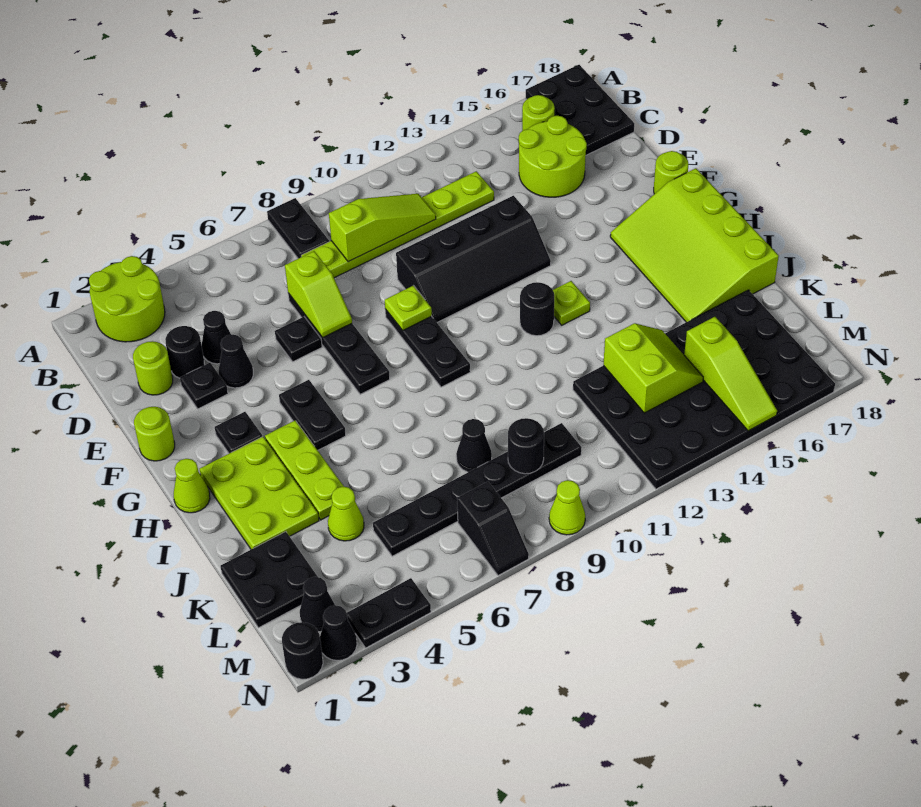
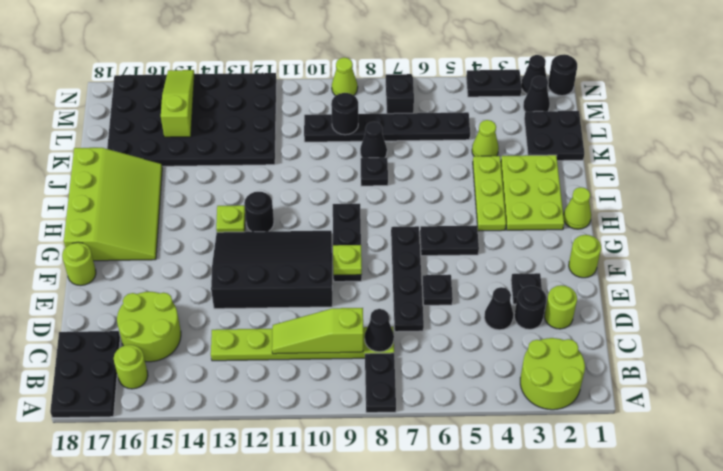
lime 1x2 slope [285,251,352,337] -> none
black 1x1 cone [219,335,253,388] -> black 1x1 cone moved to [365,309,394,352]
black 2x4 slope [396,196,551,322] -> black 3x4 slope [211,231,332,309]
black 1x1 plate [215,412,263,453] -> black 1x1 plate moved to [361,158,388,186]
black 1x2 plate [279,380,346,450] -> black 1x2 plate turned to [420,226,479,256]
lime 2x2 slope [604,323,703,413] -> none

